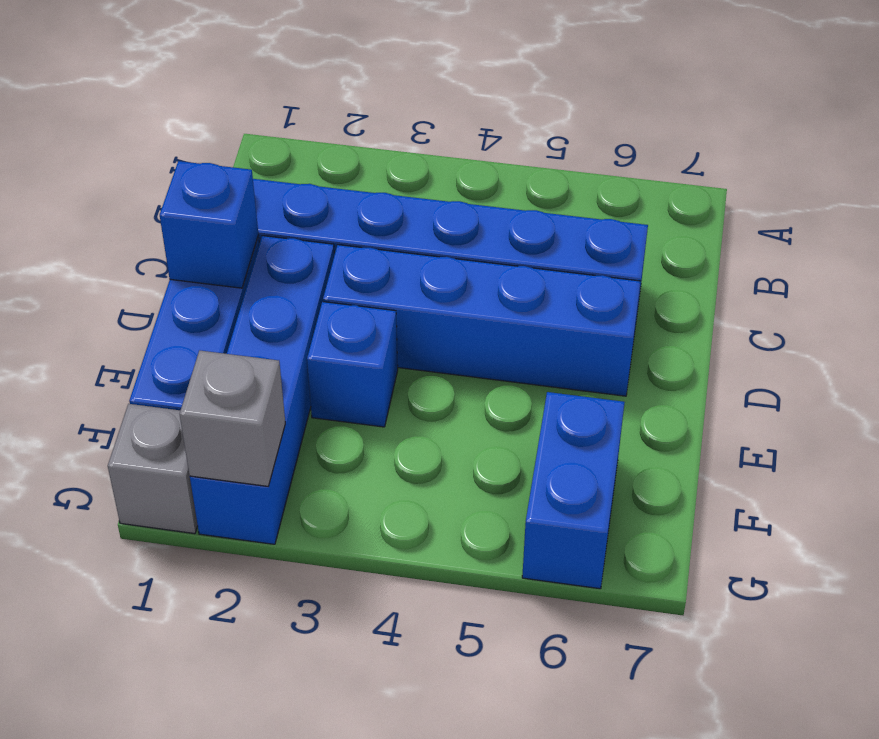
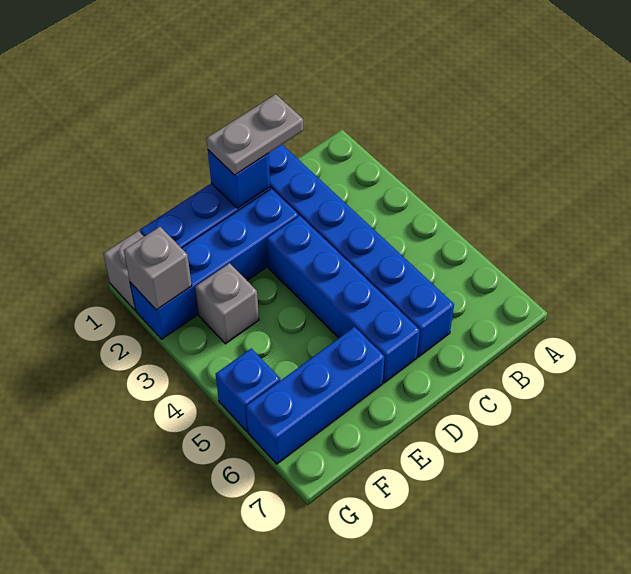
none -> grey 1x2 plate [206,94,303,175]
blue 1x1 brick [307,302,398,427] -> blue 1x1 brick moved to [216,348,280,431]
none -> grey 1x1 brick [195,263,259,344]
blue 1x2 brick [522,392,625,589] -> blue 1x3 brick [246,327,385,464]

